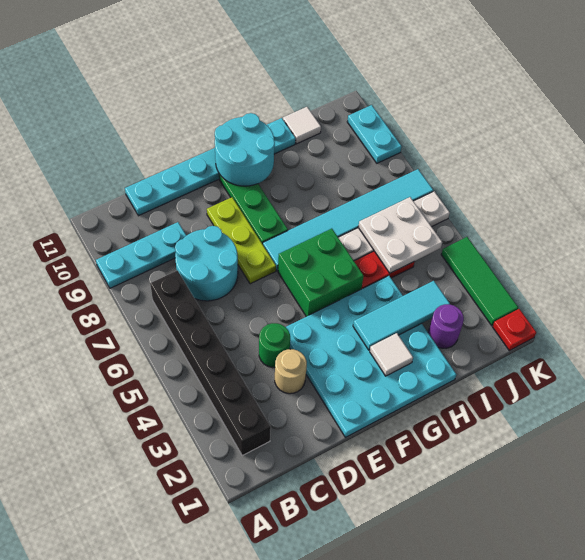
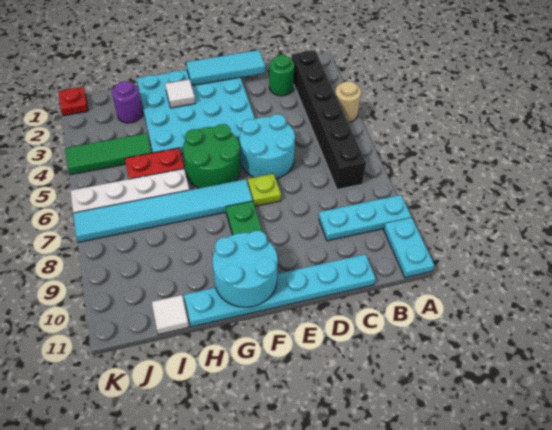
cyan 2x2 round brick [175,226,238,301] -> cyan 2x2 round brick moved to [240,114,295,179]
tan 1x1 round brick [275,349,307,394] -> tan 1x1 round brick moved to [335,81,361,122]
green 1x1 round brick [259,323,290,368] -> green 1x1 round brick moved to [269,55,294,96]
lime 1x3 plate [207,197,276,284] -> lime 1x1 plate [248,174,281,206]
green 2x2 brick [278,229,364,317] -> green 2x2 round brick [183,124,240,188]
cyan 1x3 tile [353,281,450,350] -> cyan 1x3 tile moved to [186,50,265,86]
white 2x2 plate [358,197,442,273] -> none
green 1x3 tile [441,237,518,325] -> green 1x3 tile turned to [65,133,151,175]
cyan 1x2 plate [347,105,402,163] -> cyan 1x2 plate moved to [384,218,434,278]

